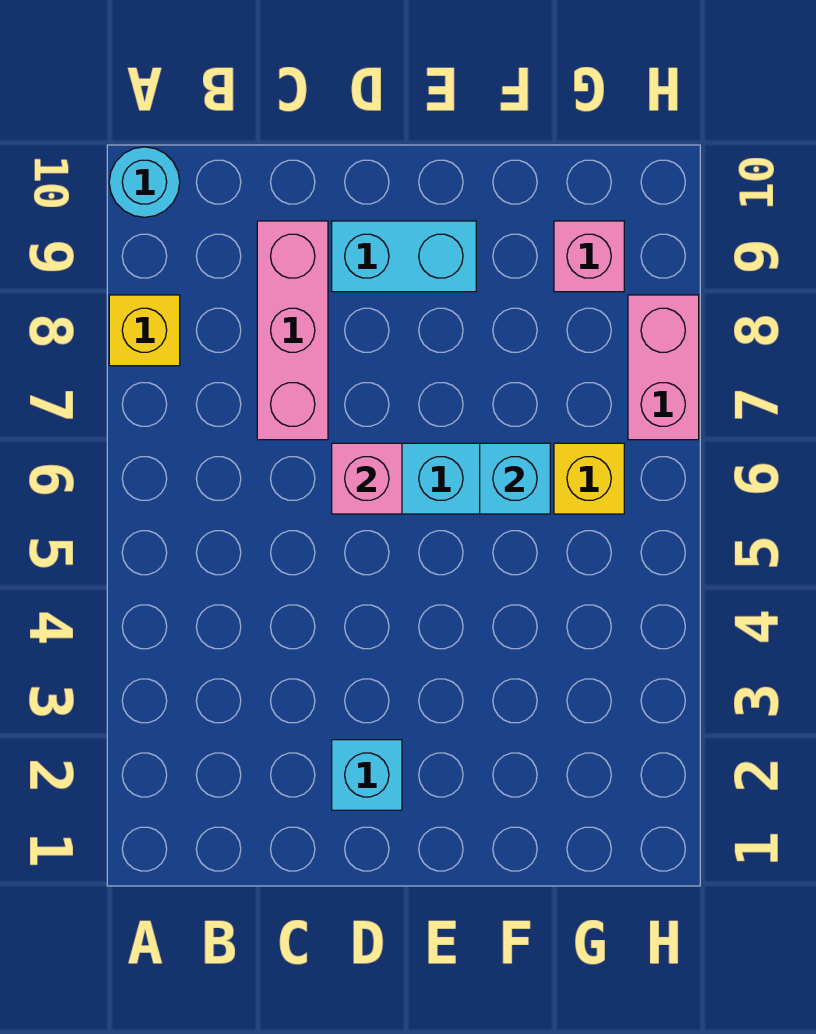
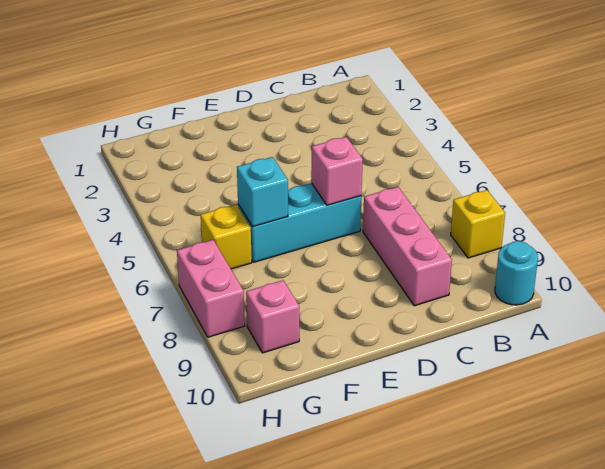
cyan 1x1 brick [332,740,402,810] -> none
cyan 1x2 brick [332,221,476,292] -> none

